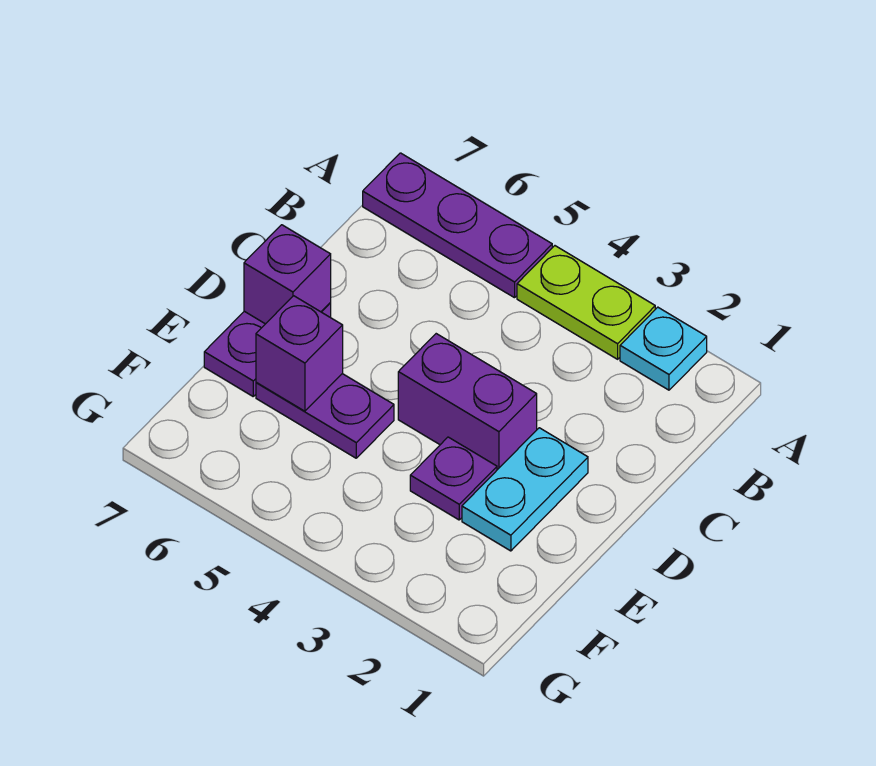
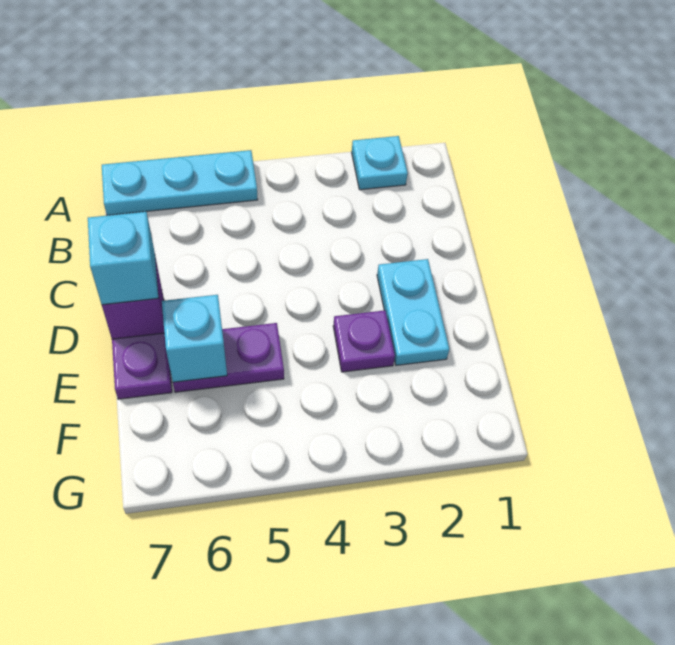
lime 1x2 plate [517,246,655,359] -> none
purple 1x3 plate [363,153,552,298] -> cyan 1x3 plate [102,150,258,215]
purple 1x2 brick [398,334,537,470] -> none
none -> cyan 1x1 brick [88,212,158,305]
purple 1x1 brick [256,296,343,411] -> cyan 1x1 brick [162,295,227,382]

